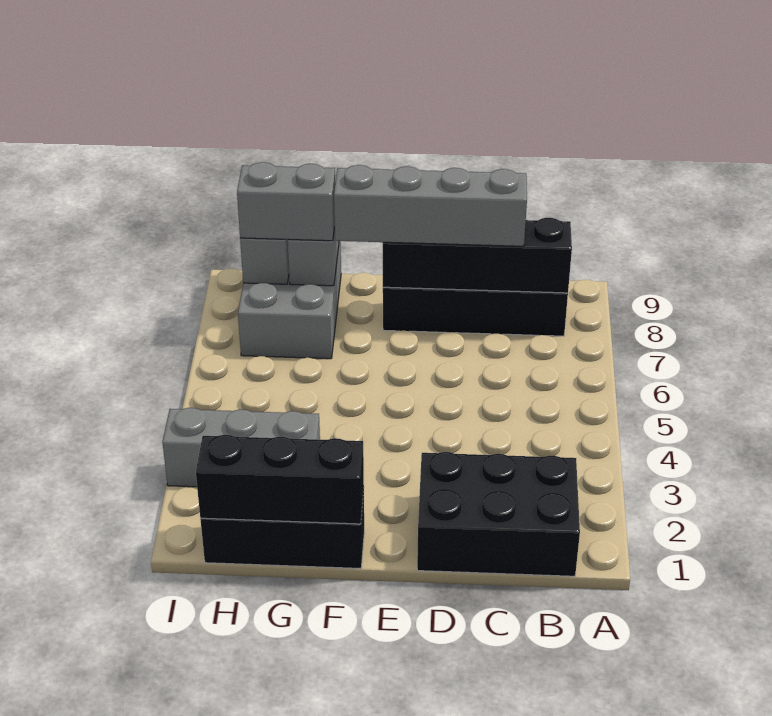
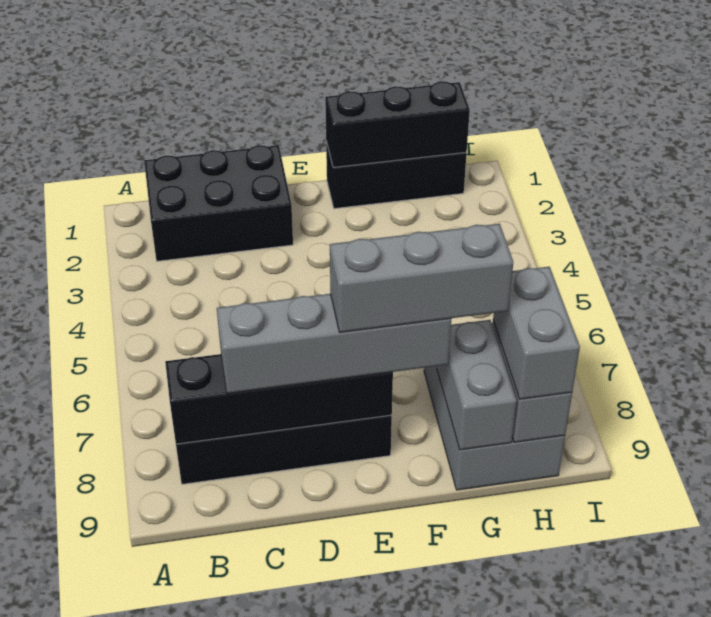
grey 1x3 brick [162,408,320,487] -> grey 1x3 brick moved to [330,224,513,332]
grey 1x2 brick [237,162,335,241] -> grey 1x2 brick turned to [493,267,580,399]

